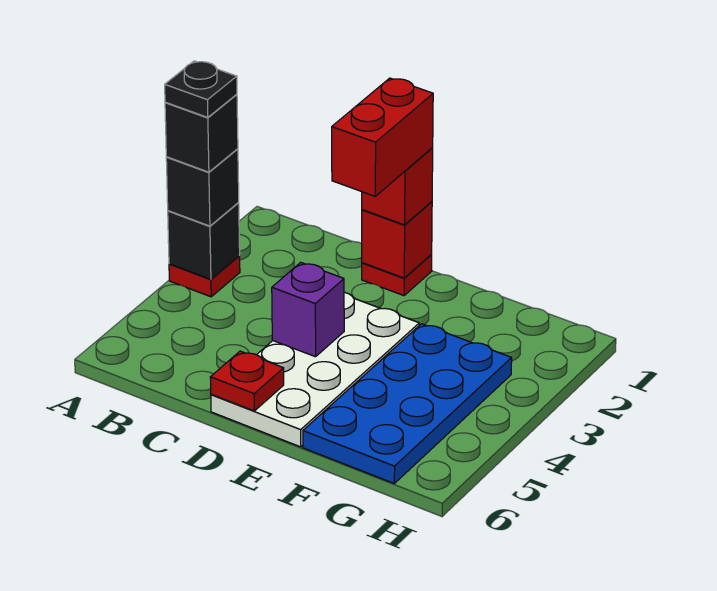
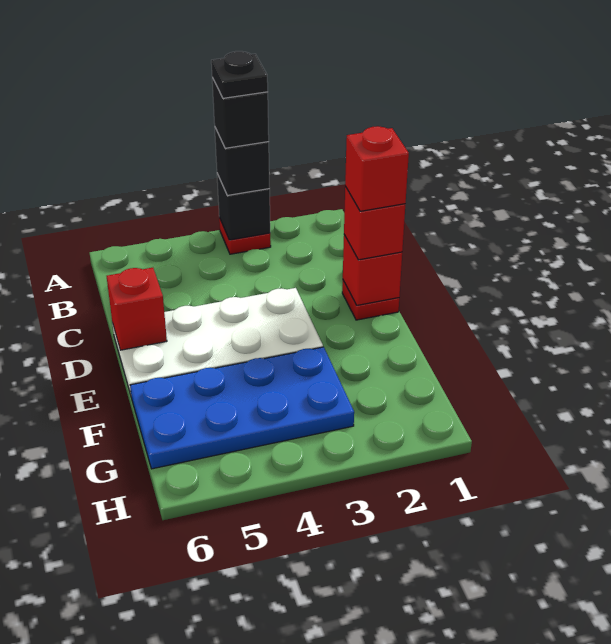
red 1x2 brick [332,78,433,196] -> red 1x1 brick [345,126,409,211]
purple 1x1 brick [272,262,344,357] -> none
red 1x1 plate [210,351,284,411] -> red 1x1 brick [107,268,167,350]

